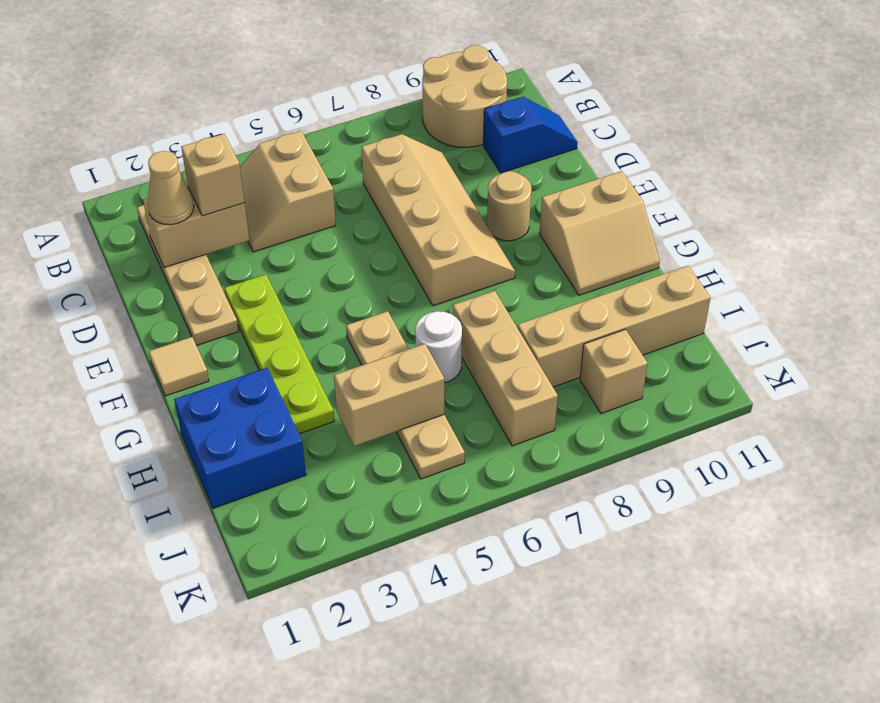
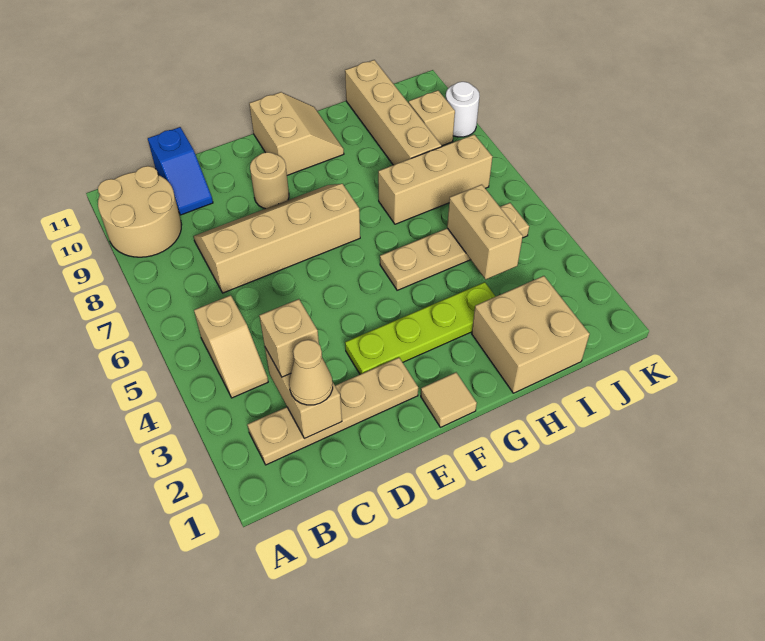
tan 2x2 slope [240,131,336,252] -> tan 1x2 slope [194,295,268,398]
blue 1x2 slope [483,97,577,173] -> blue 1x2 slope turned to [148,127,213,215]
blue 2x2 brick [174,368,306,508] -> tan 2x2 brick [472,276,590,393]
white 1x1 round brick [415,311,462,383] -> white 1x1 round brick moved to [446,82,479,137]

